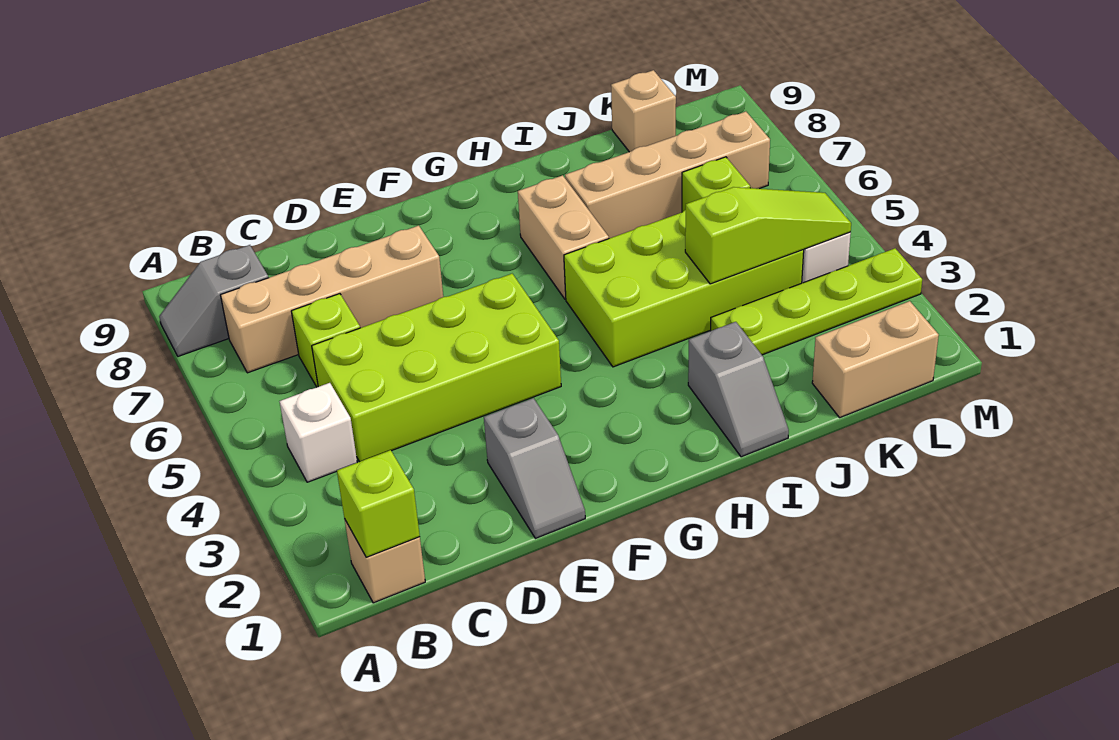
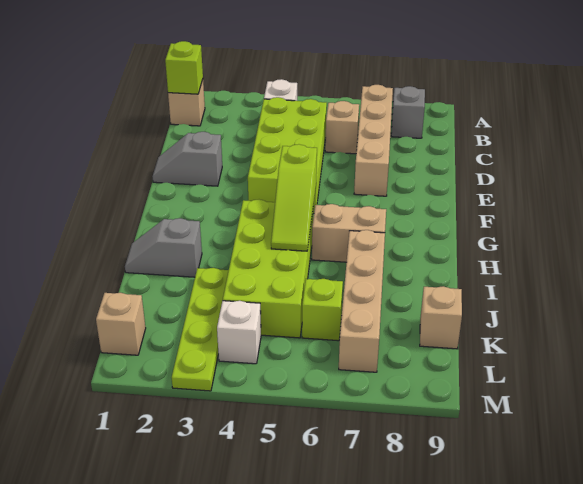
lime 1x1 brick [291,294,360,387] -> tan 1x1 brick [325,101,359,154]
lime 1x3 slope [685,187,851,284] -> lime 1x3 slope moved to [271,144,317,251]
tan 1x2 brick [812,301,939,417] -> tan 1x1 brick [96,293,146,355]

